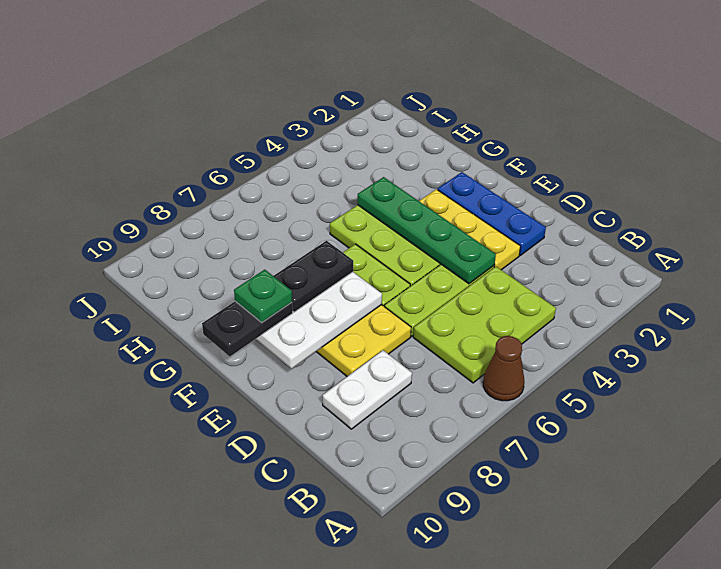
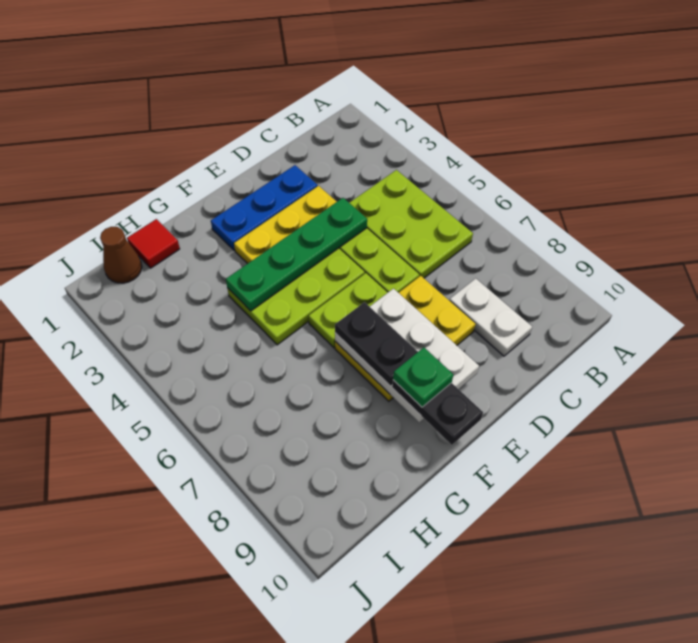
brown 1x1 cone [483,336,524,401] -> brown 1x1 cone moved to [100,227,142,283]
none -> red 1x1 tile [127,219,180,268]

